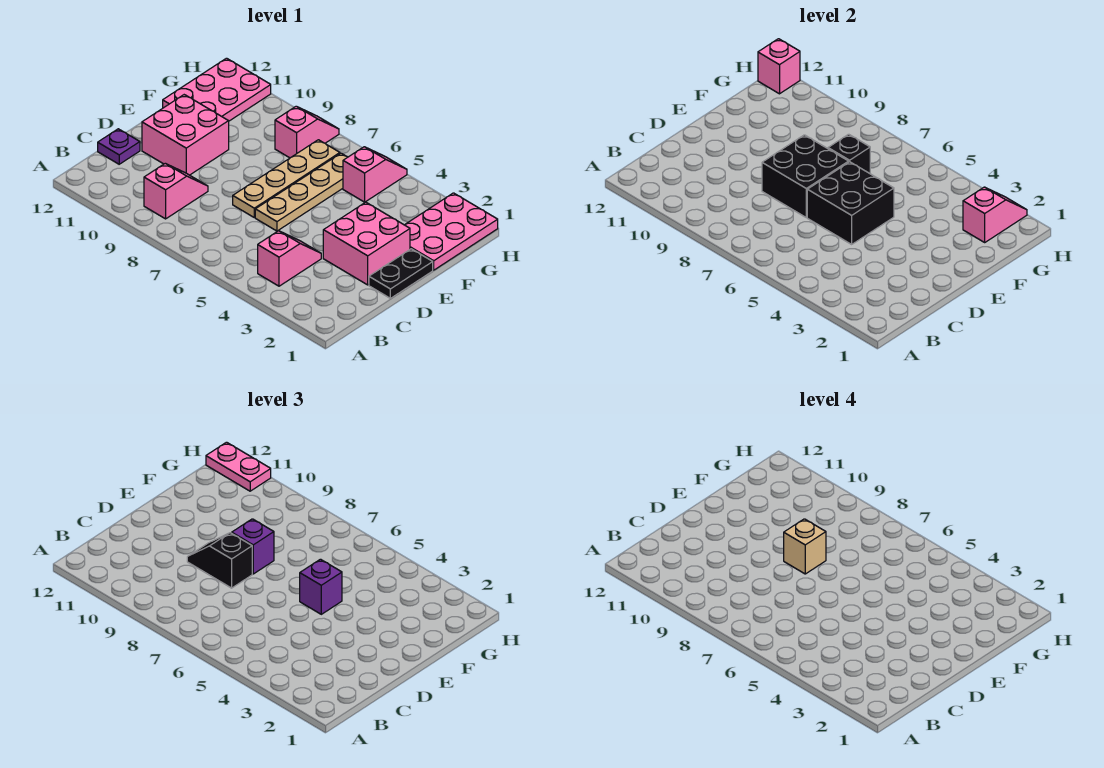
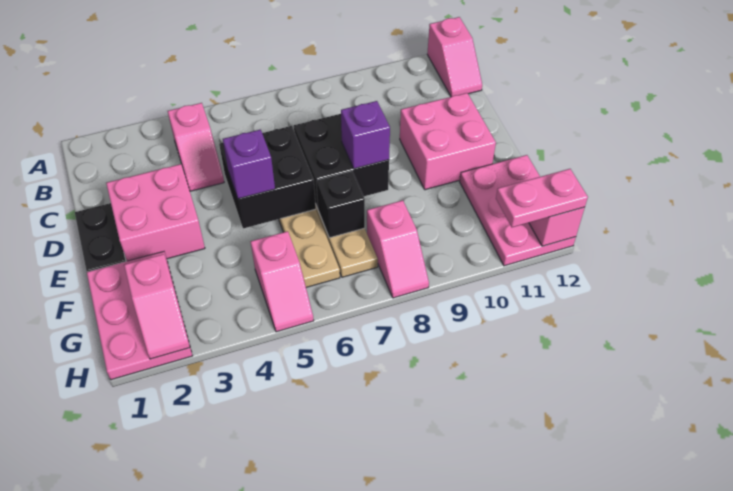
pink 1x2 slope [144,163,208,219] -> pink 1x2 slope moved to [427,17,482,97]
purple 1x1 plate [98,129,140,164] -> none
black 1x2 slope [187,533,252,588] -> none
tan 1x1 brick [784,519,826,574] -> none

